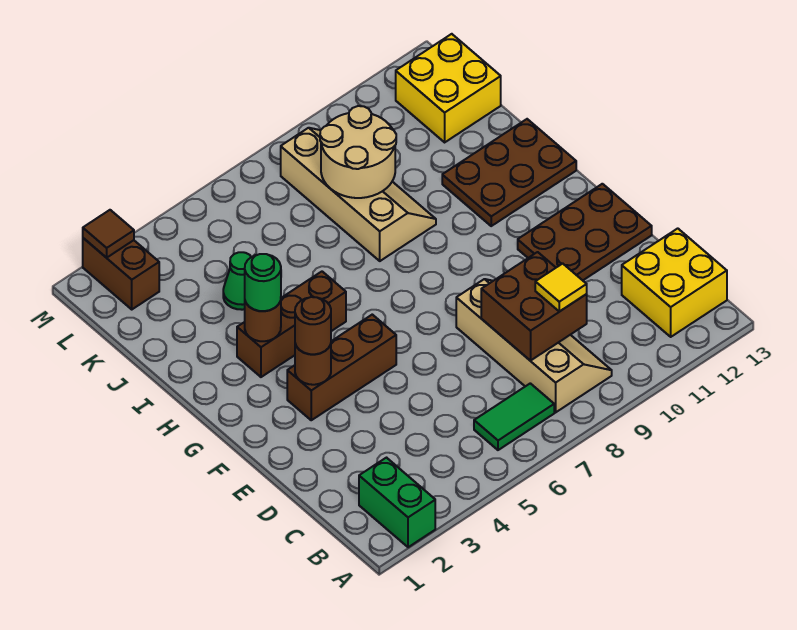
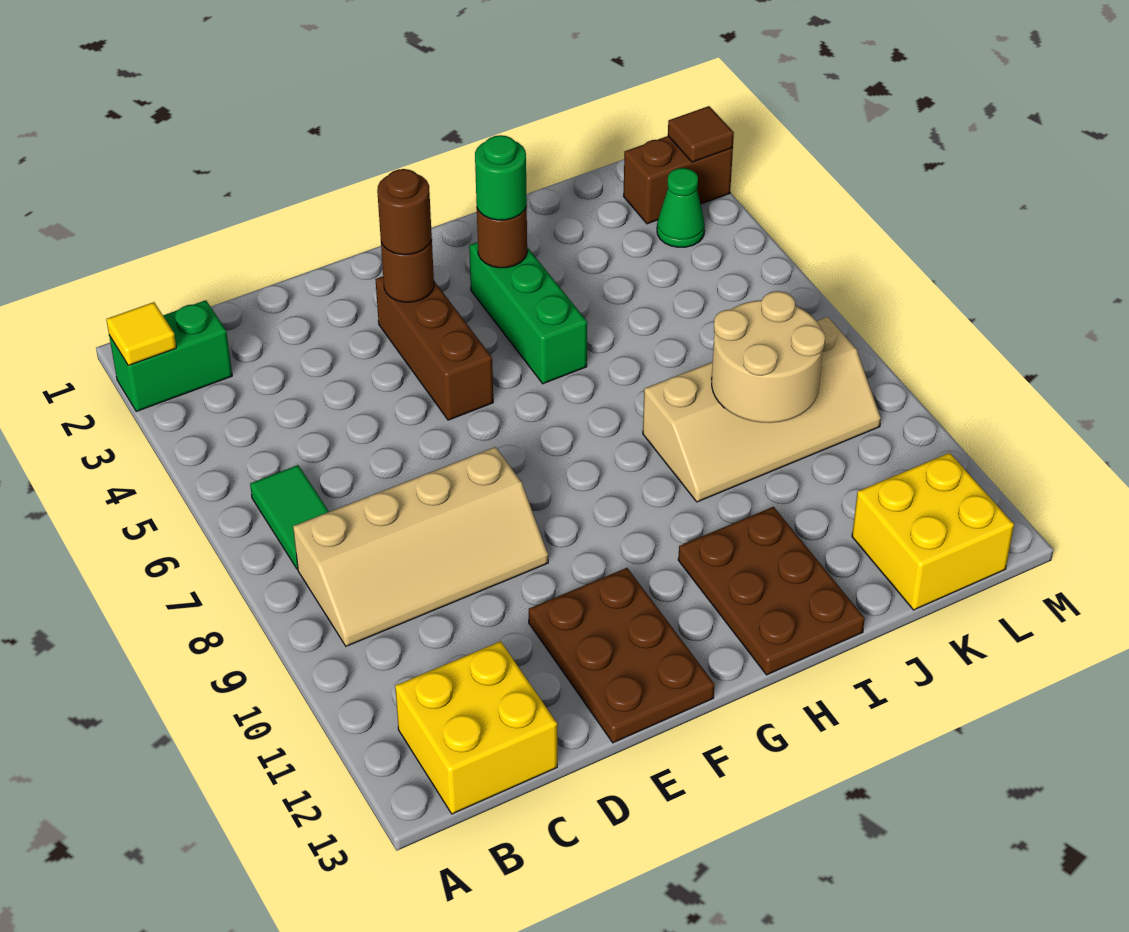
brown 2x2 brick [481,252,587,361] -> none
yellow 1x1 tile [535,264,587,312] -> yellow 1x1 tile moved to [106,302,176,365]
brown 1x3 brick [237,272,346,377] -> green 1x3 brick [469,242,587,384]
green 1x1 cone [223,252,251,310] -> green 1x1 cone moved to [657,168,705,247]

